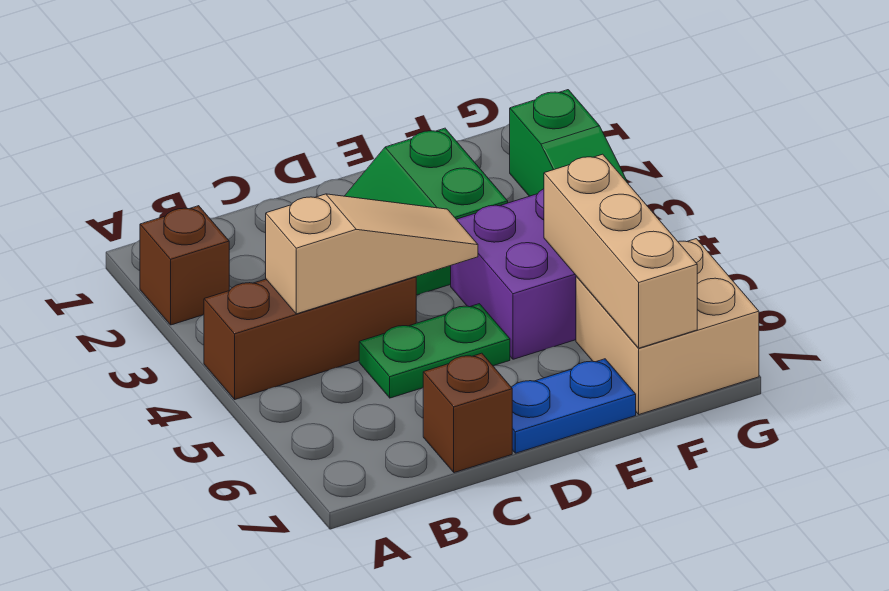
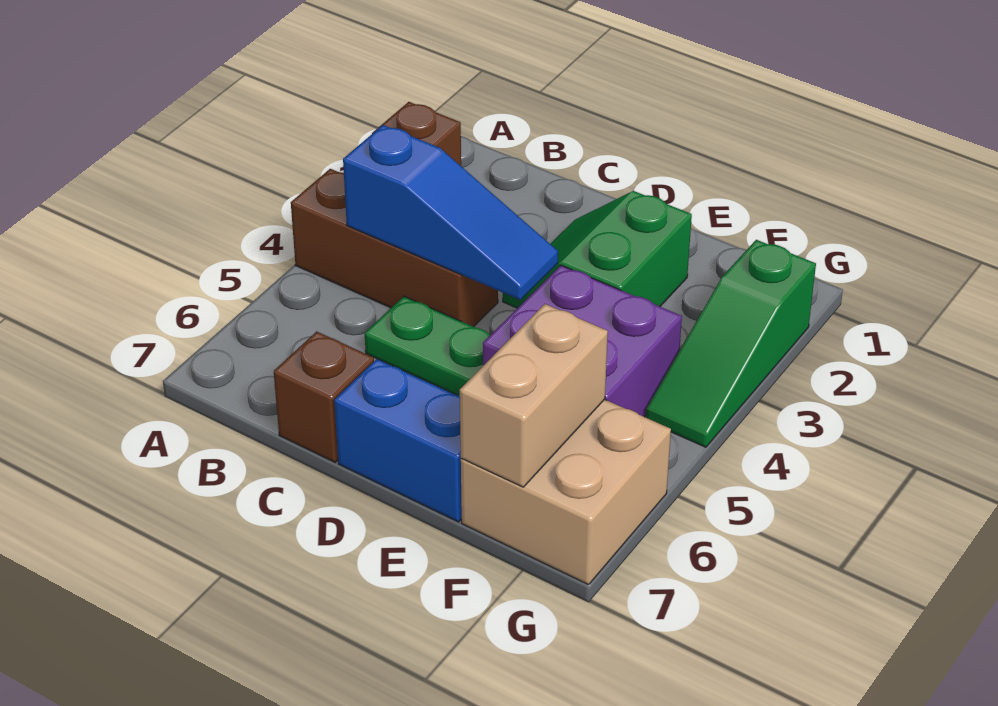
tan 1x3 slope [266,194,478,314] -> blue 1x3 slope [343,125,558,300]
blue 1x2 plate [511,359,636,453] -> blue 1x2 brick [334,359,462,522]
tan 1x3 brick [544,154,697,348] -> tan 1x2 brick [460,304,608,487]

